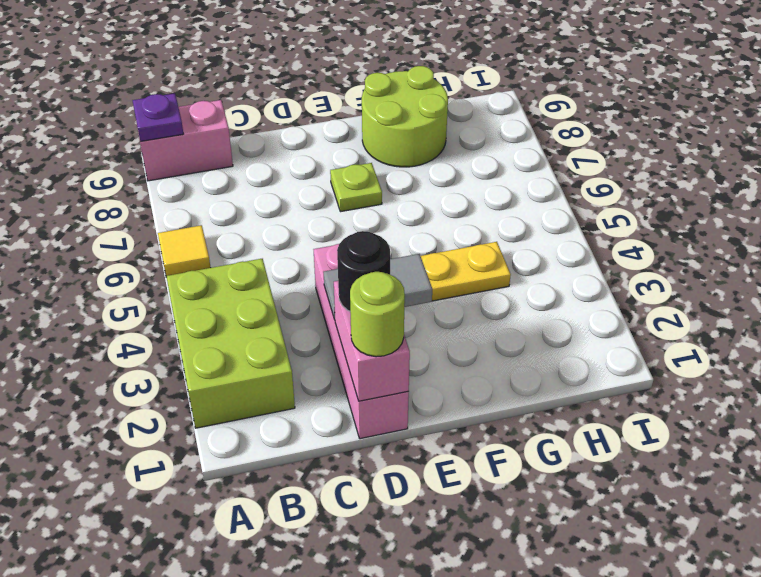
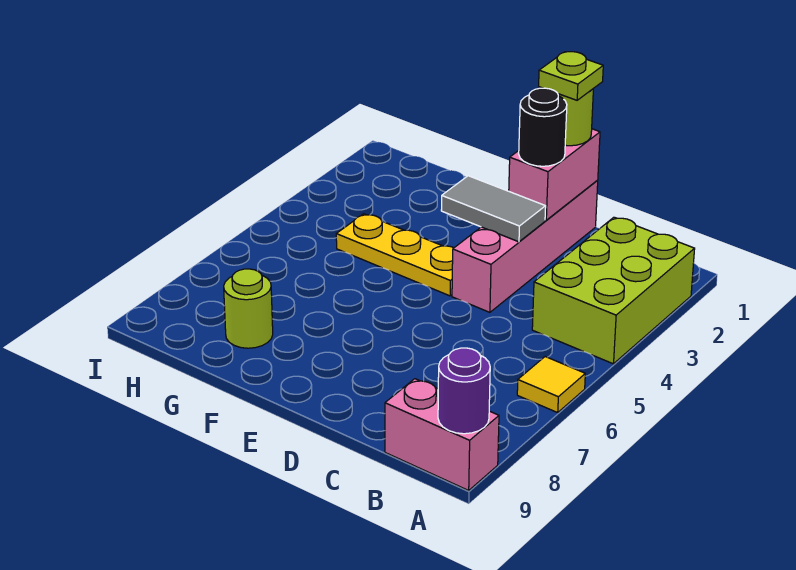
purple 1x1 plate [133,93,183,142] -> purple 1x1 round brick [438,348,490,434]
lime 1x1 plate [330,163,382,212] -> lime 1x1 plate moved to [539,52,603,100]
lime 2x2 round brick [362,66,448,167] -> lime 1x1 round brick [224,269,273,348]

